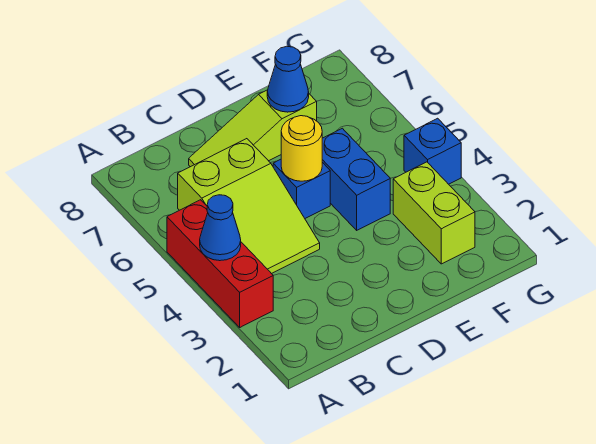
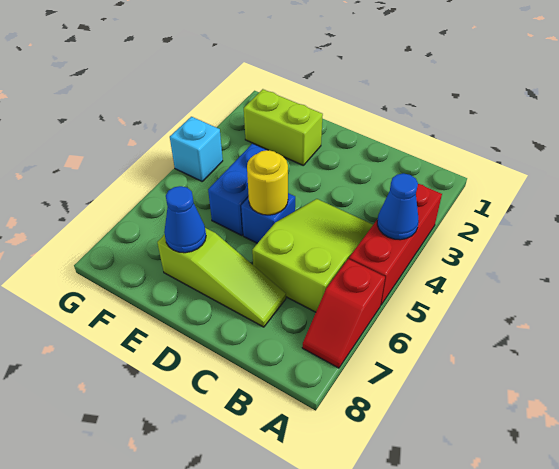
none -> red 1x2 slope [302,259,385,368]
lime 1x2 brick [393,162,475,264] -> lime 1x2 brick turned to [244,89,323,166]
blue 1x1 brick [404,118,461,184] -> cyan 1x1 brick [170,117,223,181]

